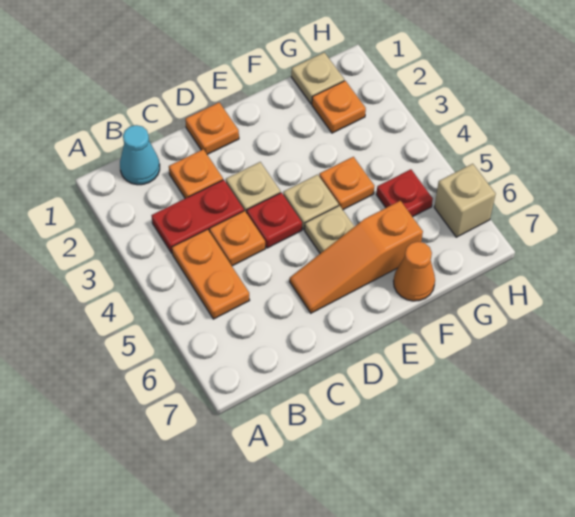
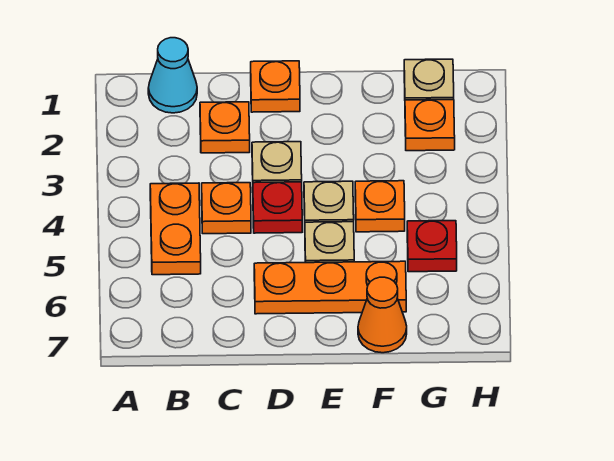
red 1x2 plate [152,180,244,253] -> none
orange 1x3 slope [290,201,423,313] -> orange 1x3 plate [254,261,406,314]
tan 1x1 brick [434,164,496,237] -> none

